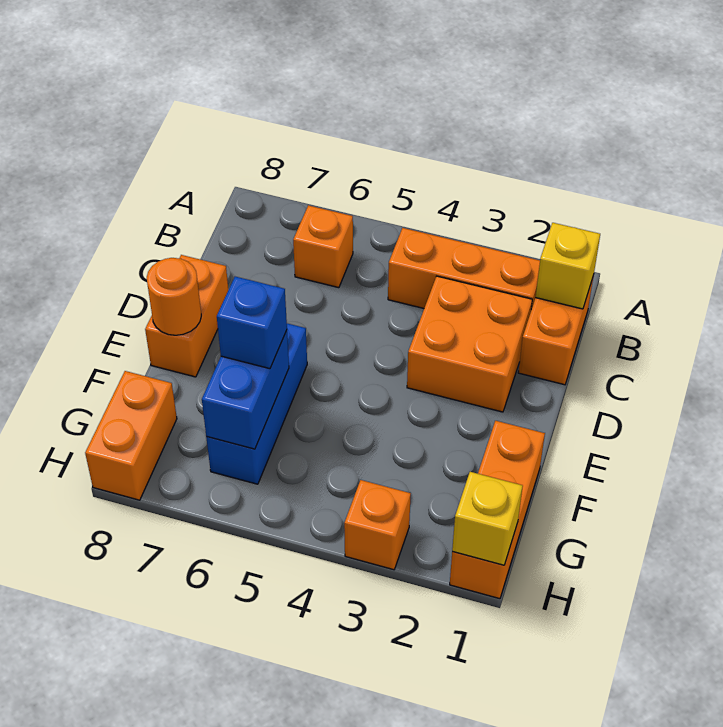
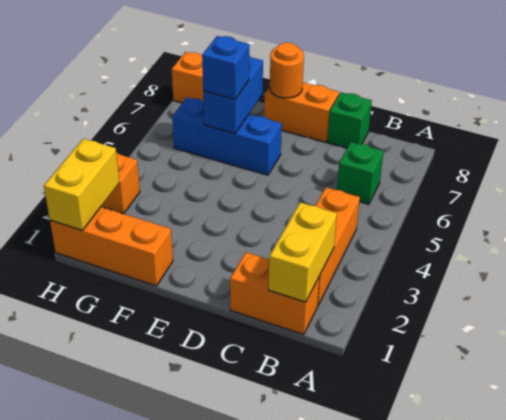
yellow 1x1 brick [536,223,600,309] -> yellow 1x2 brick [268,202,337,302]
orange 1x1 brick [293,205,353,288] -> green 1x1 brick [337,142,384,204]
orange 2x2 brick [407,276,532,412] -> none
none -> green 1x1 brick [327,92,372,148]
blue 1x2 brick [202,330,289,449] -> blue 1x2 brick turned to [203,56,263,133]
yellow 1x1 brick [452,472,523,565] -> yellow 1x2 brick [44,139,119,231]

